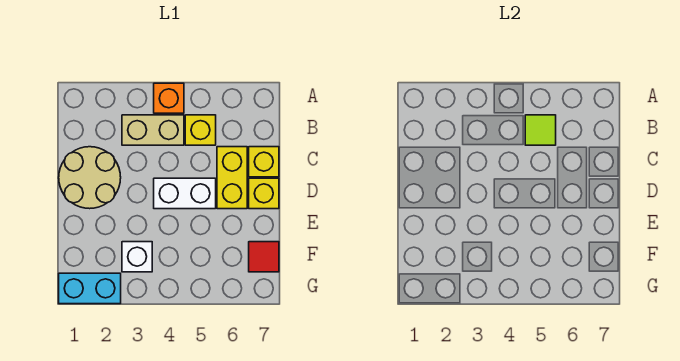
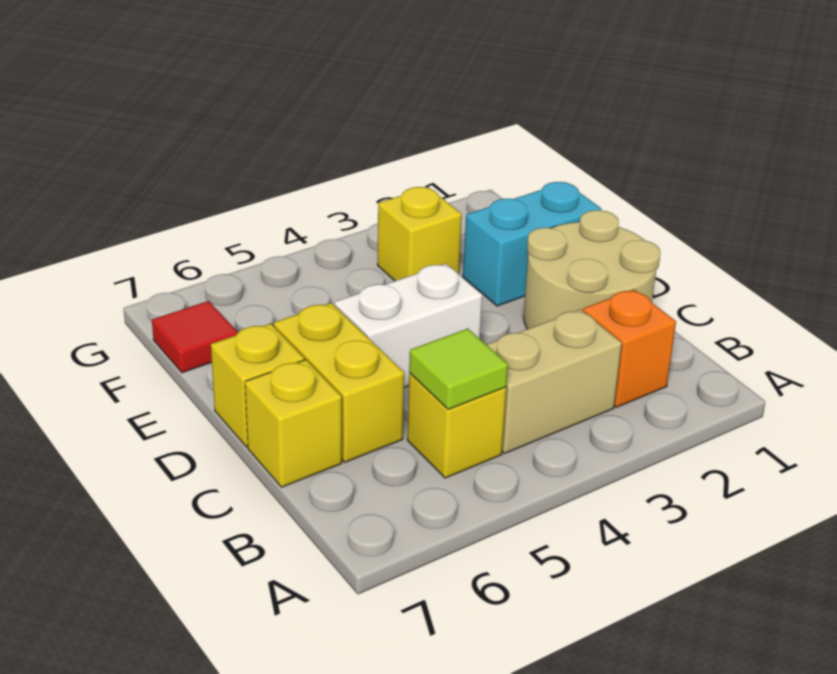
orange 1x1 brick [154,83,184,113] -> orange 1x1 brick moved to [583,289,676,407]
white 1x1 brick [122,242,152,272] -> yellow 1x1 brick [377,187,462,281]
cyan 1x2 brick [59,273,121,304] -> cyan 1x2 brick moved to [463,182,601,306]

